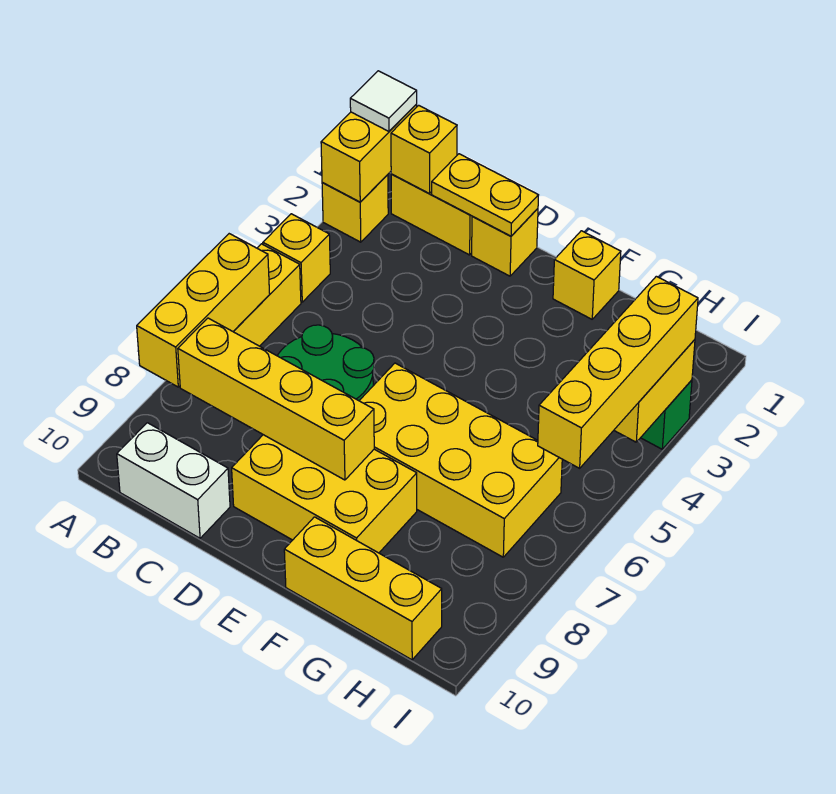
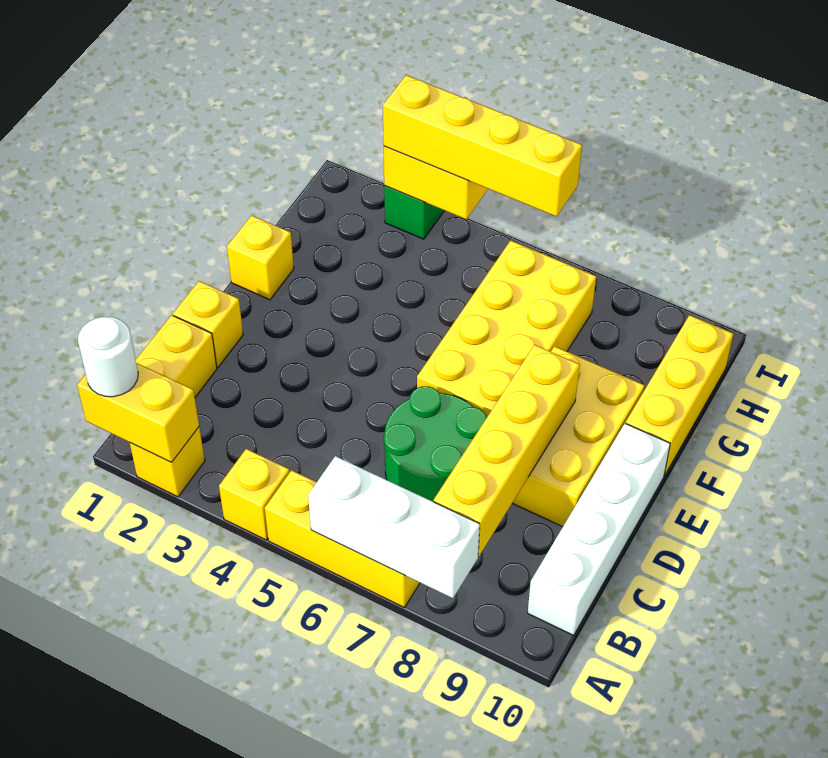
white 1x1 tile [350,71,417,131] -> white 1x1 round brick [78,317,138,397]
yellow 1x3 brick [137,234,270,387] -> white 1x3 brick [308,456,480,598]
yellow 1x1 brick [391,105,457,194] -> none
white 1x2 brick [117,423,230,538] -> white 1x4 brick [528,423,670,635]
yellow 1x2 plate [432,154,538,236] -> none

